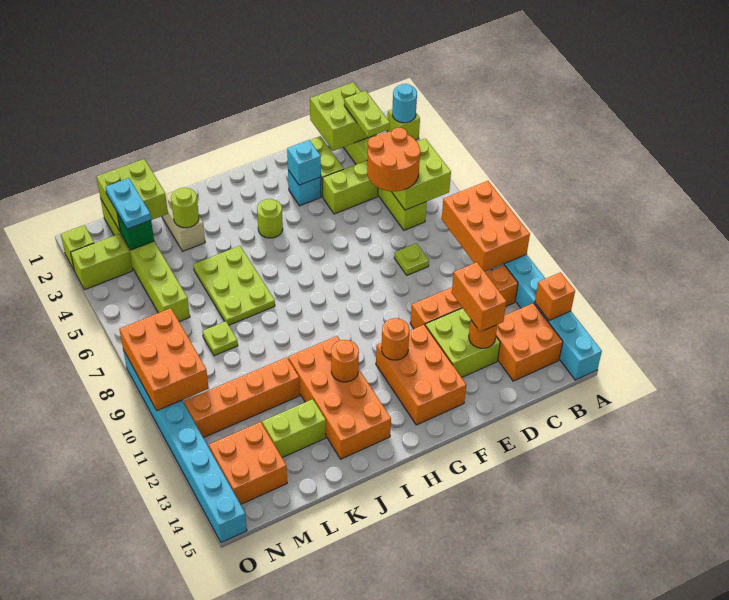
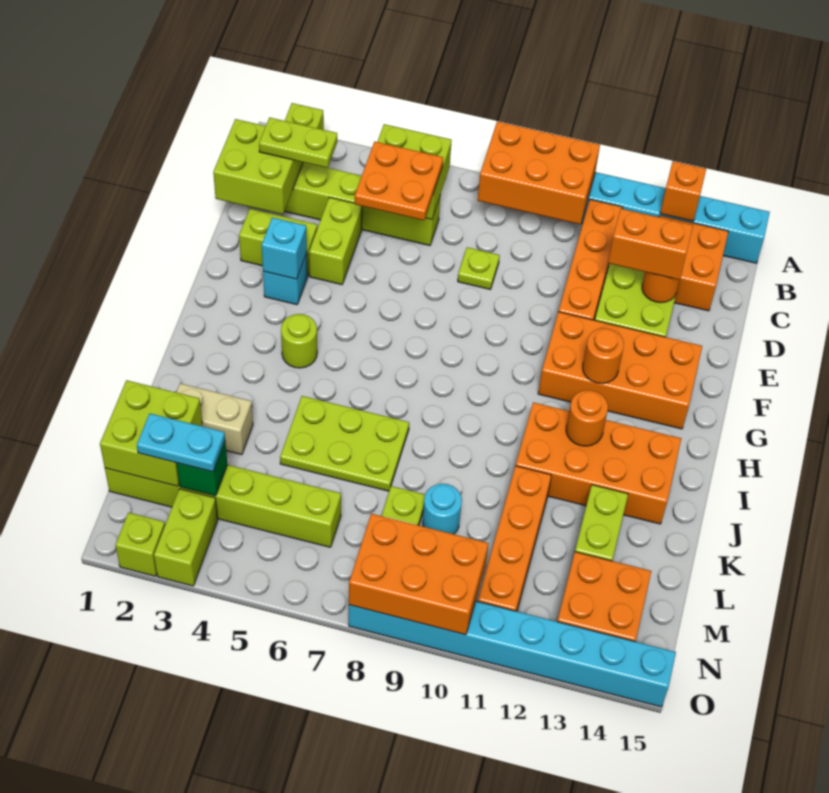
cyan 1x1 round brick [392,84,417,123] -> cyan 1x1 round brick moved to [423,484,462,534]
orange 2x2 round brick [367,128,421,191] -> orange 2x2 plate [355,142,443,220]
orange 2x3 brick [376,325,466,425] -> orange 2x4 brick [538,312,702,429]
lime 1x1 round brick [171,187,199,228] -> none

